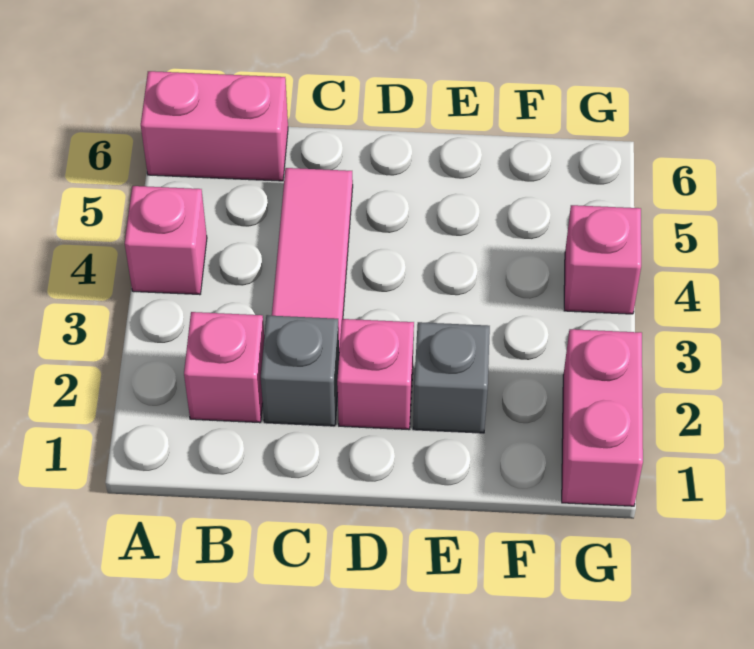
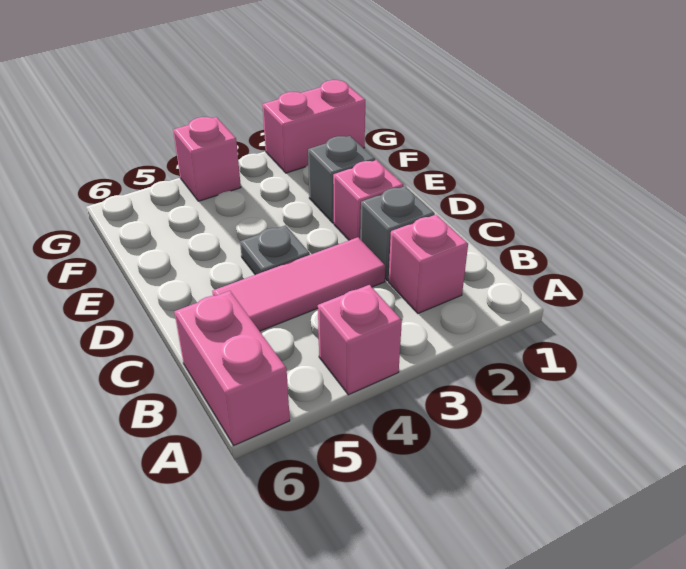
none -> grey 1x1 plate [240,225,310,275]

